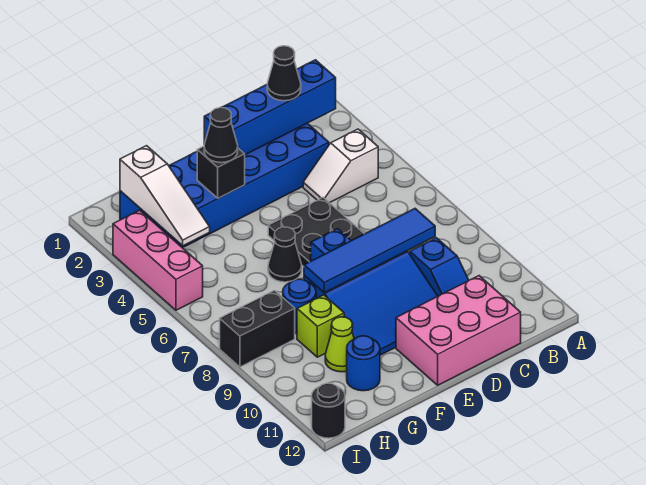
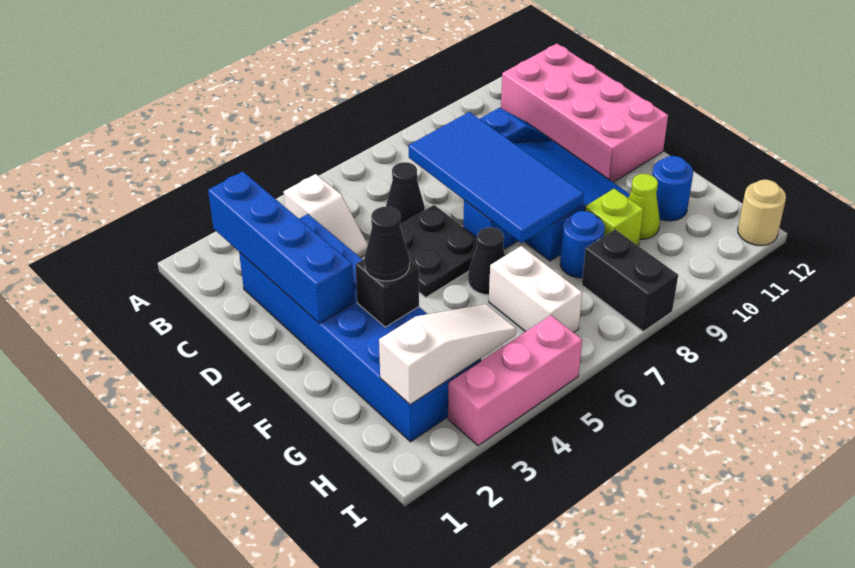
black 1x1 cone [267,46,301,101] -> black 1x1 cone moved to [386,162,425,224]
blue 1x4 tile [304,209,435,293] -> blue 2x4 tile [408,112,584,243]
pink 2x3 brick [396,276,521,385] -> pink 2x4 brick [501,44,668,182]
none -> white 1x2 brick [489,246,582,333]
black 1x1 round brick [312,383,345,438] -> tan 1x1 round brick [738,180,786,245]

